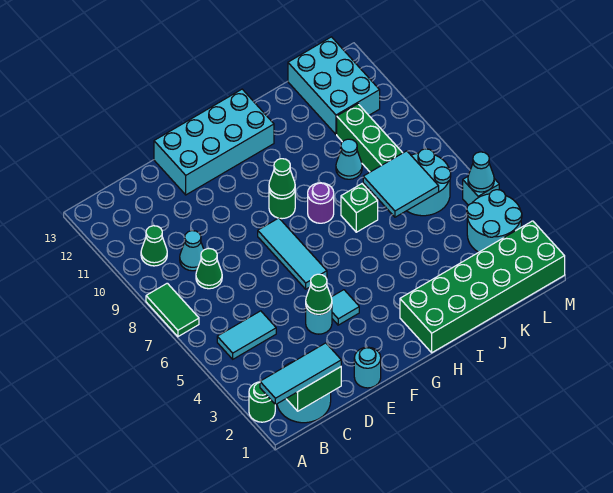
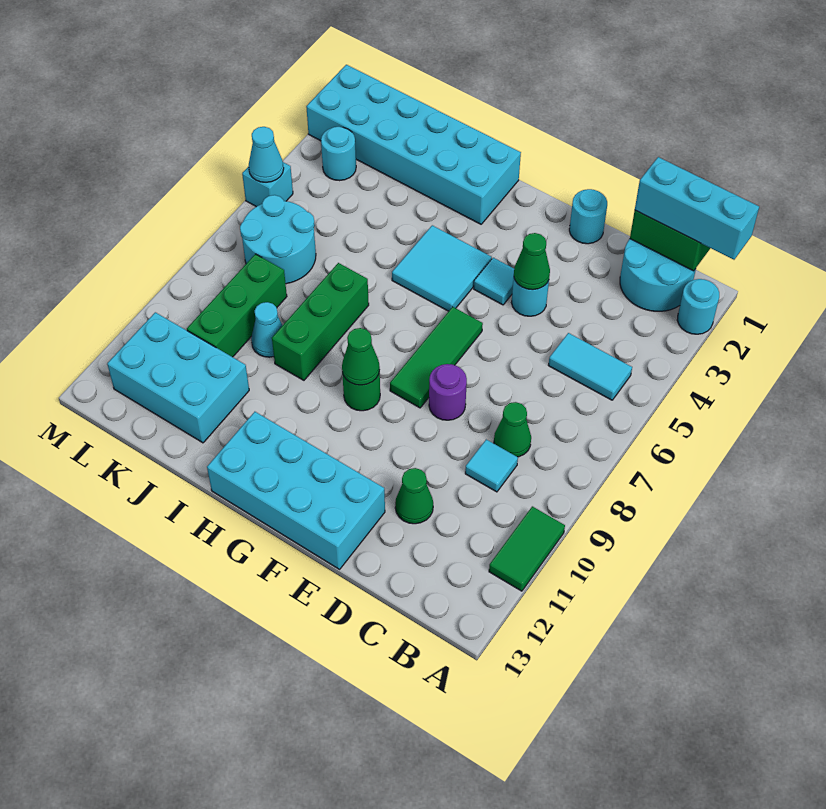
cyan 1x3 tile [260,343,341,405] -> cyan 1x3 brick [635,157,759,260]
green 1x1 round brick [249,382,275,422] -> cyan 1x1 round brick [677,279,719,334]
green 1x2 tile [146,283,199,337] -> green 1x2 tile moved to [489,506,565,591]
green 1x1 cone [141,226,167,266] -> green 1x1 cone moved to [395,468,433,524]
cyan 1x1 cone [180,231,204,271] -> cyan 1x1 tile [465,439,518,492]
cyan 1x3 tile [258,218,327,289] -> green 1x3 tile [390,307,483,408]
green 2x6 brick [400,221,565,353] -> cyan 2x6 brick [306,65,521,224]
purple 1x1 round brick [308,183,334,223] -> purple 1x1 round brick moved to [429,364,467,420]
green 1x1 brick [341,184,378,232] -> green 1x3 brick [272,263,369,380]
cyan 2x2 tile [363,151,439,217] -> cyan 2x2 tile moved to [392,225,492,311]
cyan 2x3 brick [288,37,380,134] -> cyan 2x3 brick turned to [107,312,249,443]
cyan 2x2 round brick [467,190,522,252] -> cyan 1x1 round brick [321,127,356,181]

